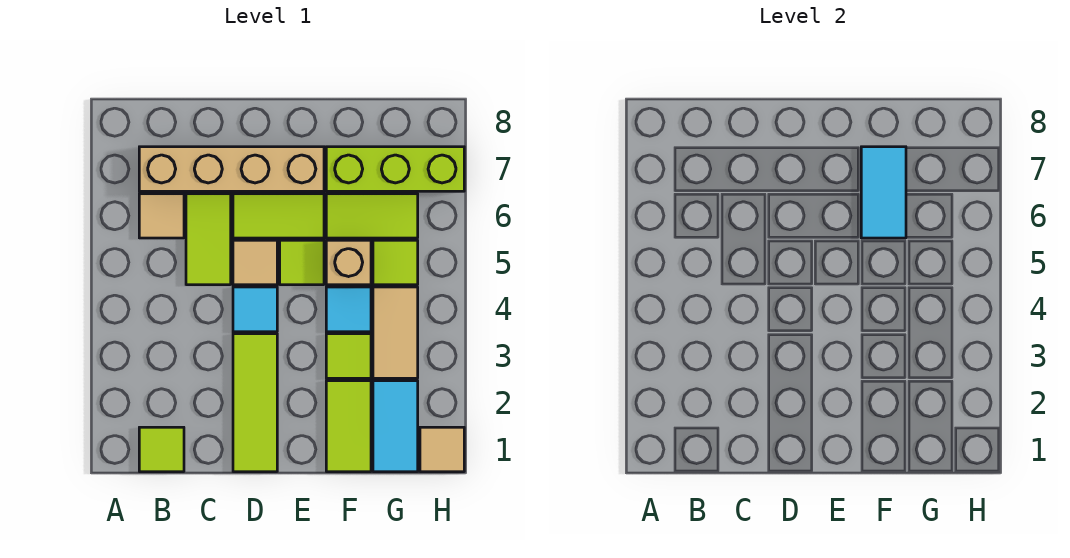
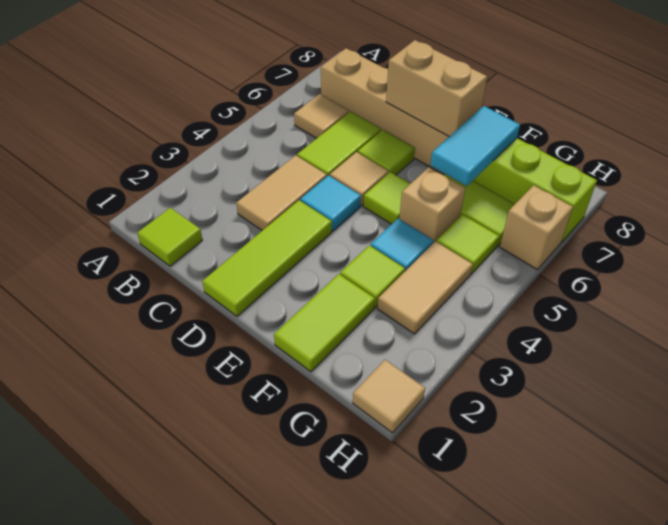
none -> tan 1x2 tile [236,155,327,230]
lime 1x2 tile [233,194,324,238] -> lime 1x1 tile [358,130,415,175]
none -> tan 1x2 brick [386,40,487,137]
cyan 1x2 tile [373,381,418,472] -> none
none -> tan 1x1 brick [500,185,573,270]

